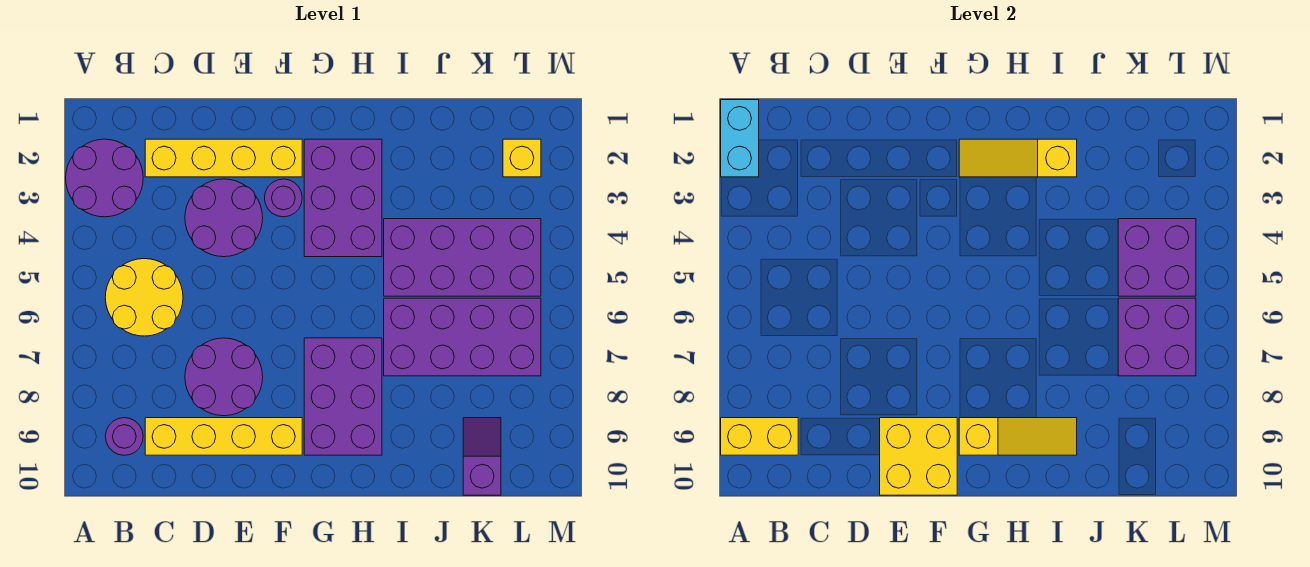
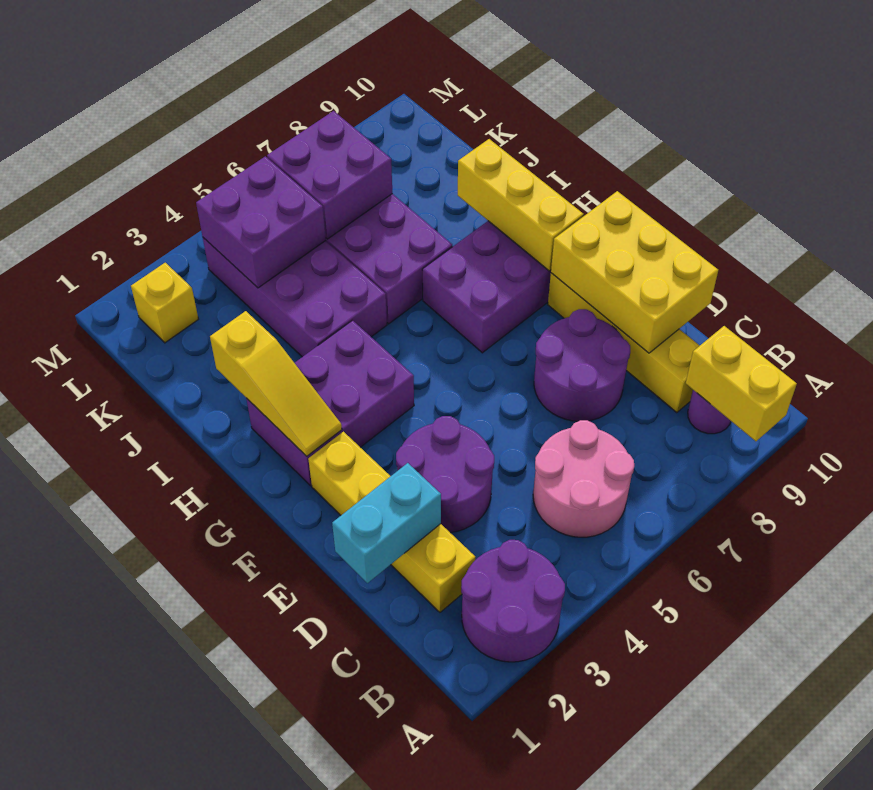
cyan 1x2 brick [721,100,759,177] -> cyan 1x2 brick moved to [332,463,441,583]
yellow 2x2 round brick [105,259,183,336] -> pink 2x2 round brick [533,420,634,537]
yellow 2x2 brick [880,418,957,495] -> yellow 2x3 brick [551,191,718,353]
purple 1x1 round brick [265,179,302,217] -> none
yellow 1x3 slope [959,418,1077,455] -> yellow 1x3 brick [458,139,584,271]
purple 1x2 slope [463,418,501,495] -> none

